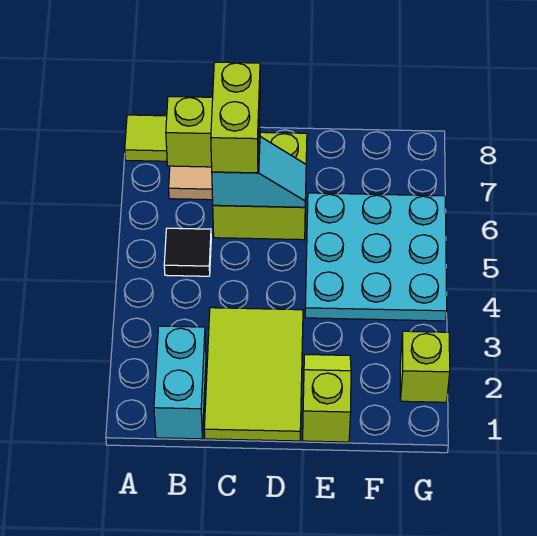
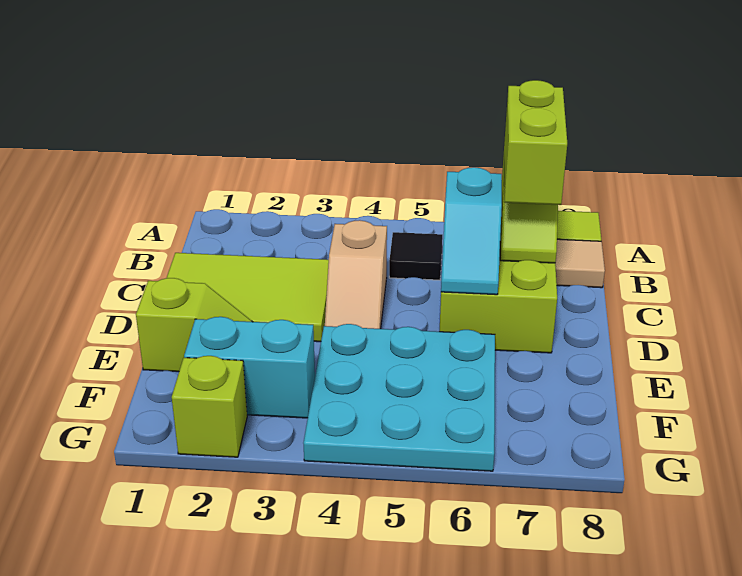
cyan 1x2 brick [154,326,206,439] -> cyan 1x2 brick moved to [184,317,315,418]
none -> tan 1x2 slope [325,220,387,329]
lime 1x2 brick [211,62,260,173] -> lime 1x2 brick turned to [504,80,567,205]

